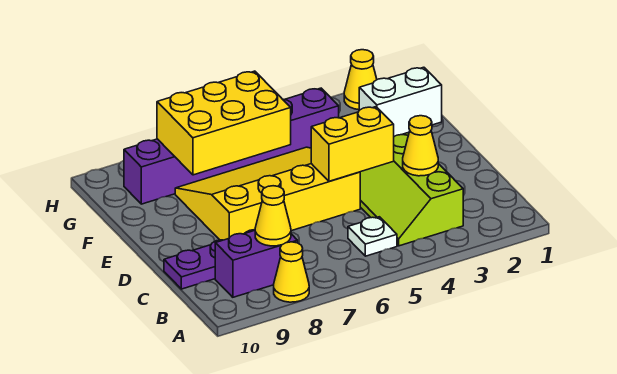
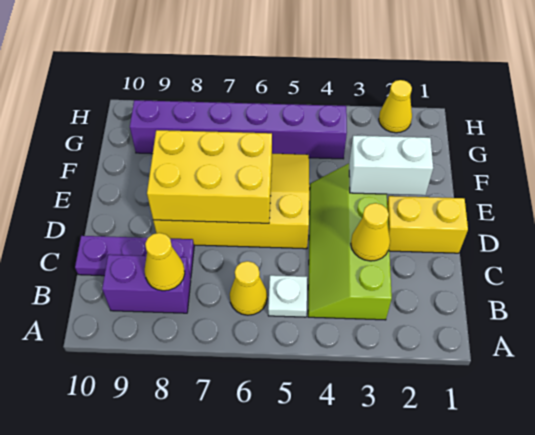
yellow 1x1 cone [274,242,309,302] -> yellow 1x1 cone moved to [230,261,267,315]
yellow 1x2 brick [311,107,394,181] -> yellow 1x2 brick moved to [387,196,468,253]
yellow 2x3 brick [157,71,291,175] -> yellow 2x3 brick moved to [147,130,272,223]

